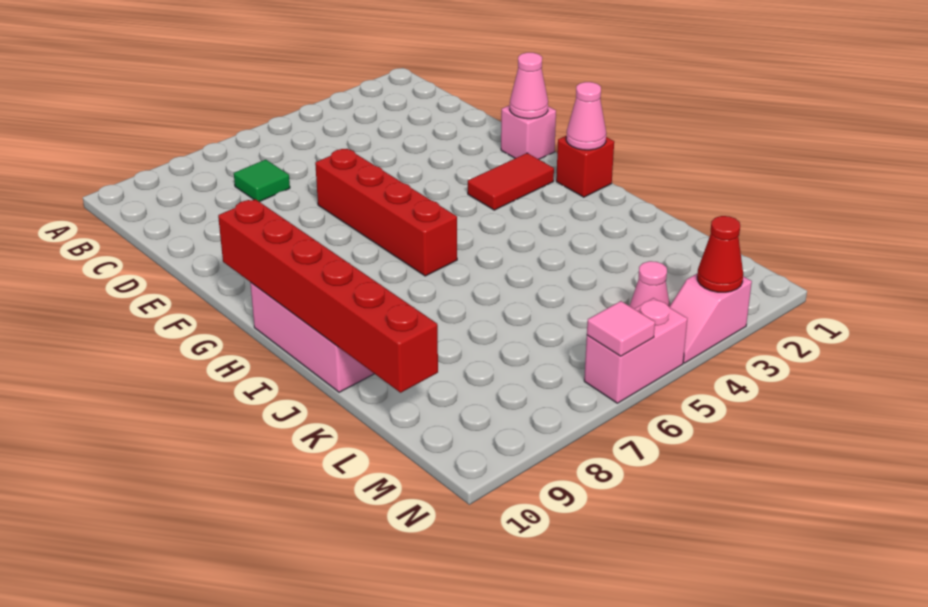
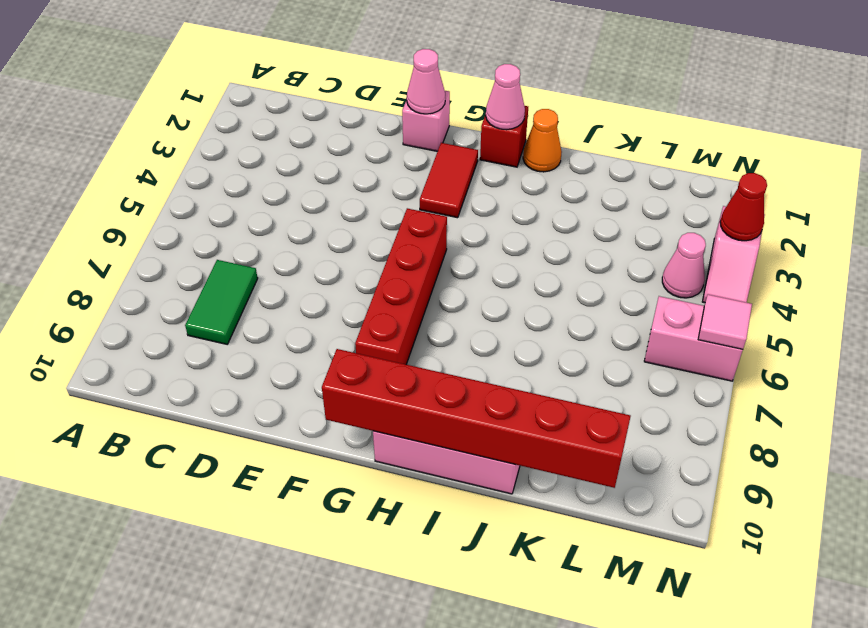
green 1x1 tile [234,160,290,202] -> green 1x2 tile [185,260,258,344]
red 1x4 brick [315,149,457,276] -> red 1x4 brick turned to [355,208,447,364]
none -> orange 1x1 cone [523,109,562,172]
pink 1x2 brick [584,298,687,403] -> pink 1x2 brick turned to [644,296,743,381]

